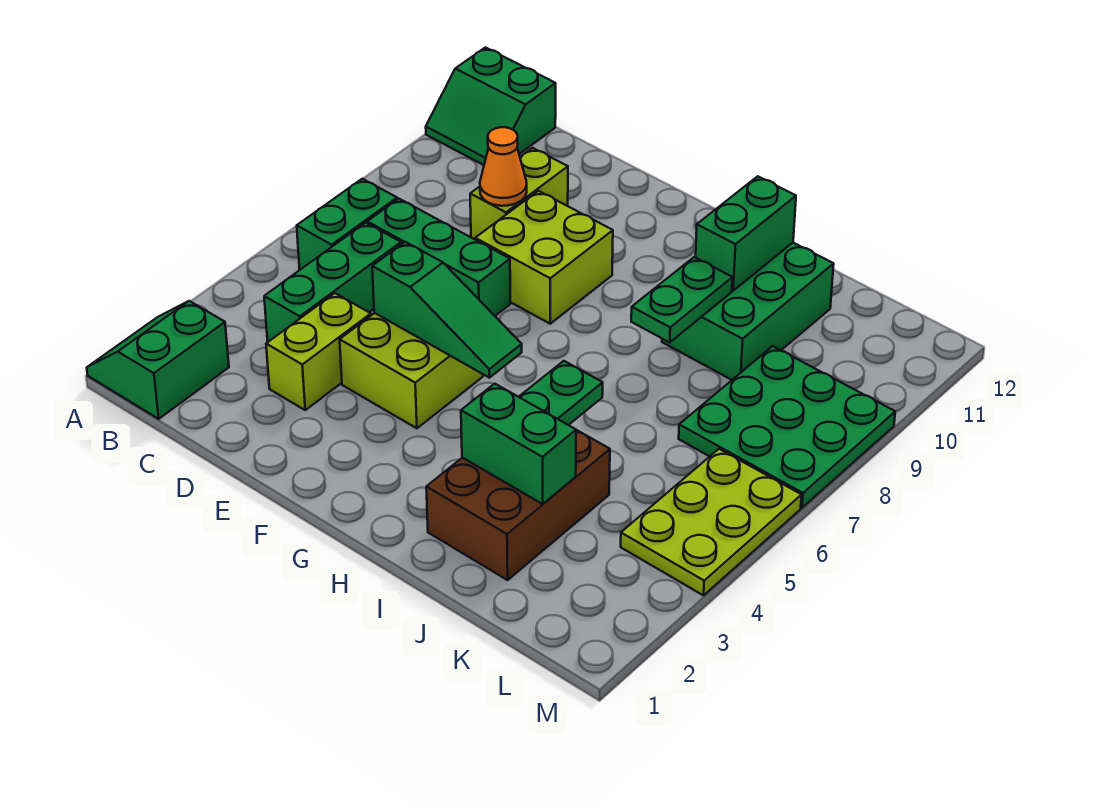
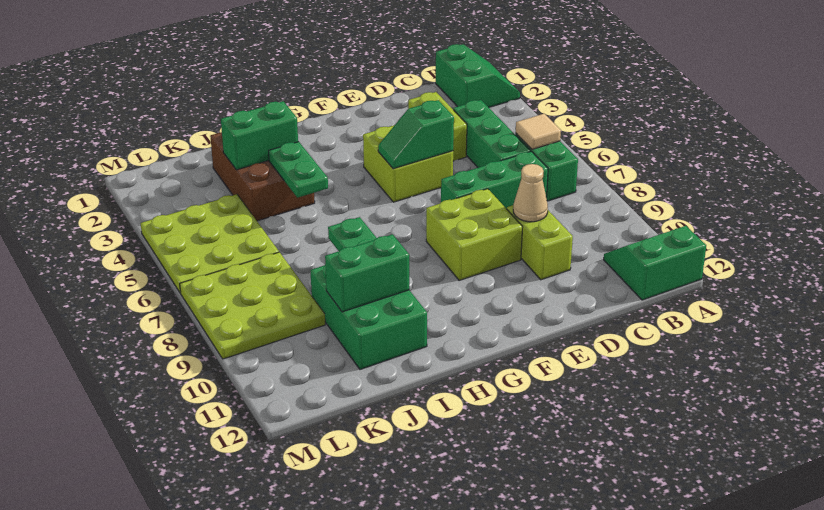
none -> tan 1x1 tile [516,114,561,149]
orange 1x1 cone [480,127,527,206] -> tan 1x1 cone [513,164,548,222]
green 1x3 slope [372,242,522,378] -> green 1x2 slope [378,100,454,169]
green 1x2 brick [696,176,796,291] -> green 1x2 brick turned to [325,234,409,312]
green 3x3 plate [679,346,895,508] -> lime 3x3 plate [180,252,325,359]
lime 2x3 plate [621,449,801,595] -> lime 3x3 plate [141,194,279,293]

